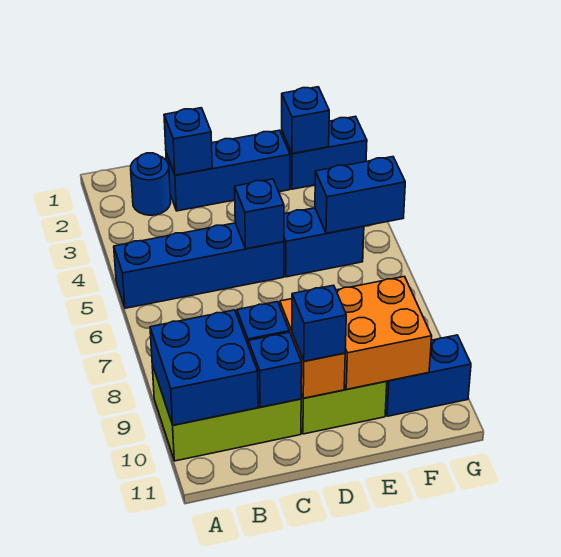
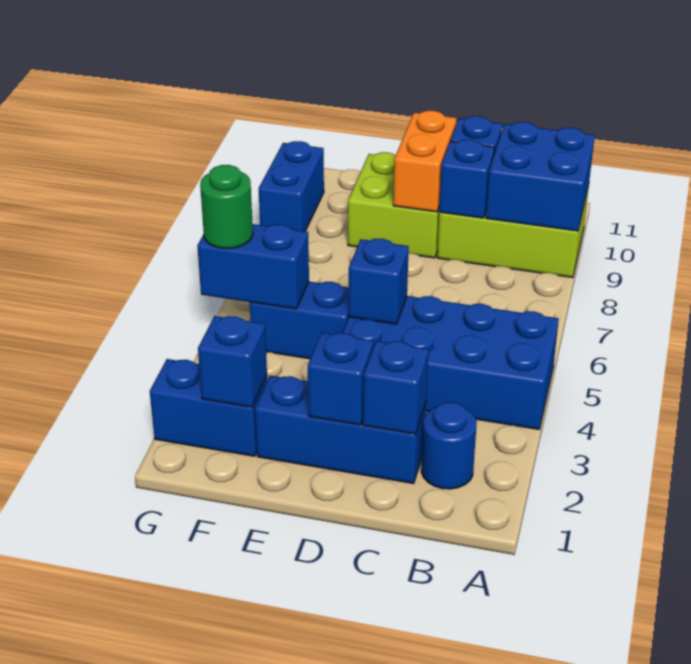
blue 1x4 brick [114,223,284,308] -> blue 2x4 brick [343,296,559,429]
blue 1x1 brick [292,285,346,361] -> blue 1x1 brick moved to [308,333,373,425]
orange 2x2 brick [336,276,432,389] -> none
blue 1x2 brick [385,335,471,416] -> blue 1x2 brick turned to [259,141,324,231]
none -> green 1x1 round brick [200,165,253,249]

